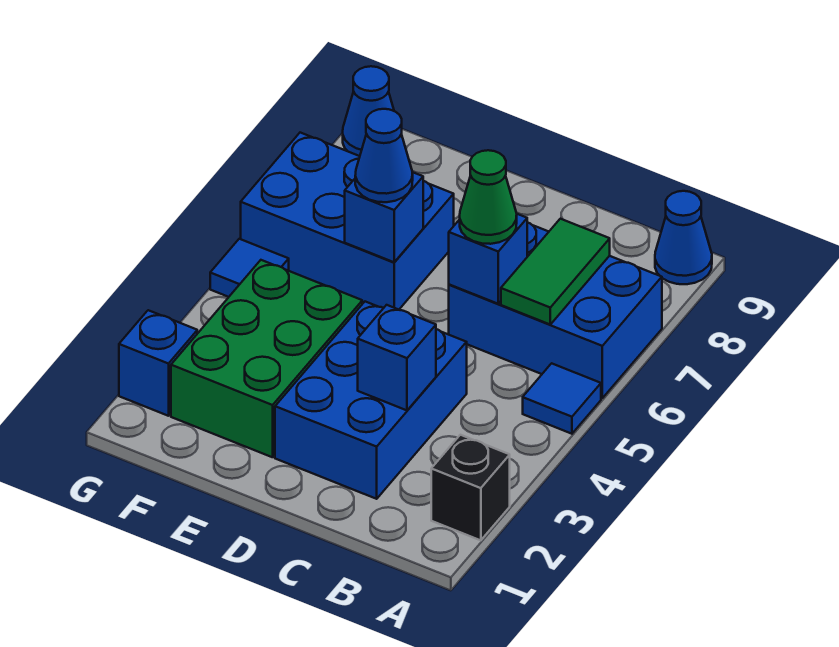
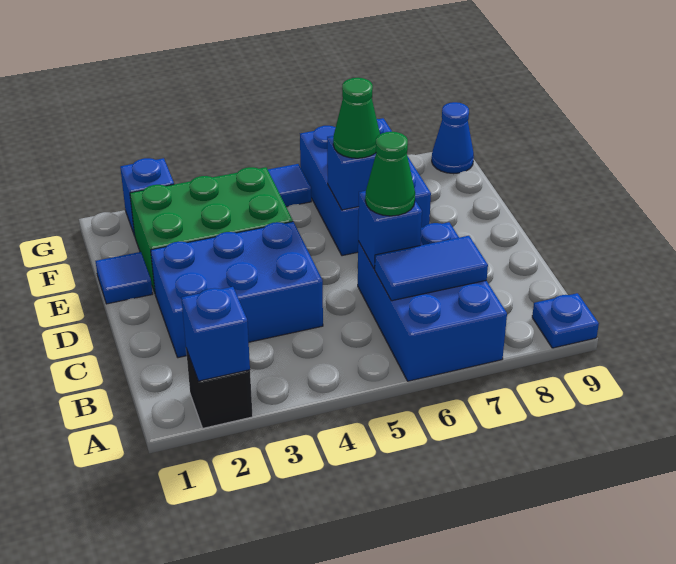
blue 1x1 tile [523,363,601,434] -> blue 1x1 tile moved to [95,252,152,304]
blue 1x1 cone [655,191,712,284] -> blue 1x1 plate [532,293,599,348]
green 1x2 tile [501,219,610,324] -> blue 1x2 tile [375,236,488,301]
blue 1x1 brick [358,305,436,410] -> blue 1x1 brick moved to [181,287,250,381]
blue 1x1 cone [355,109,413,202] -> green 1x1 cone [333,78,380,158]

